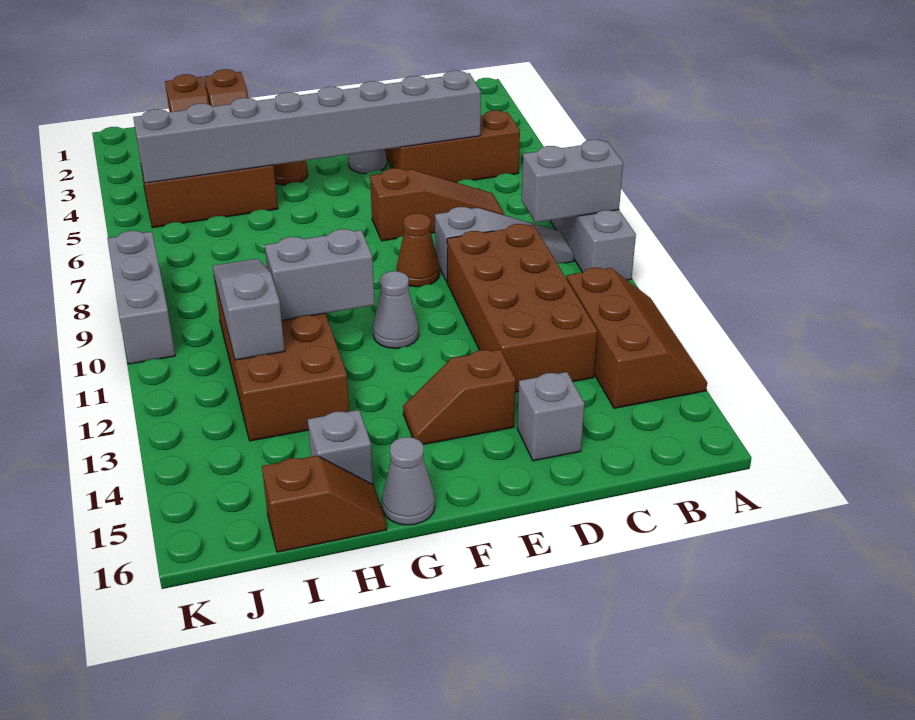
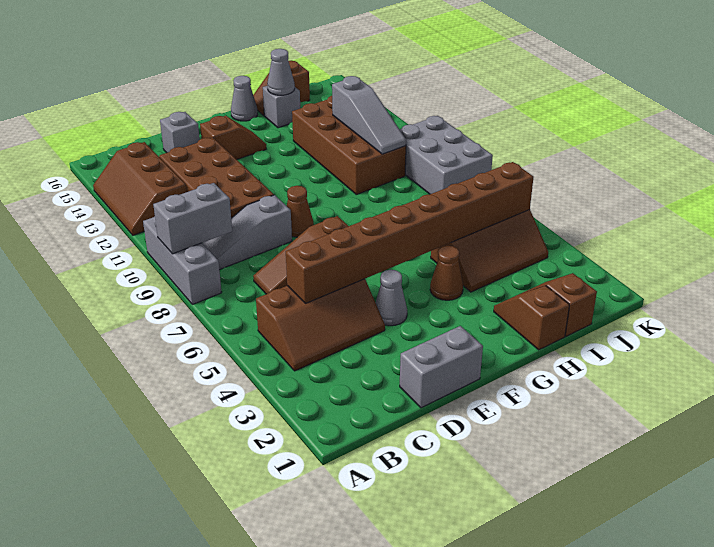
grey 1x8 brick [133,71,481,183] -> brown 1x8 brick [286,162,533,303]
grey 1x1 cone [373,271,419,348] -> grey 1x1 cone moved to [267,49,295,95]
grey 1x2 brick [265,229,375,320] -> grey 1x2 brick moved to [400,326,483,408]
grey 1x3 brick [107,231,175,364] -> grey 2x3 brick [400,116,493,194]

